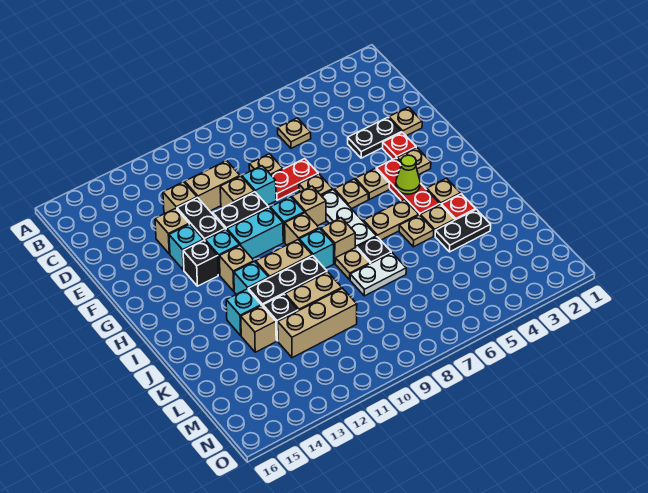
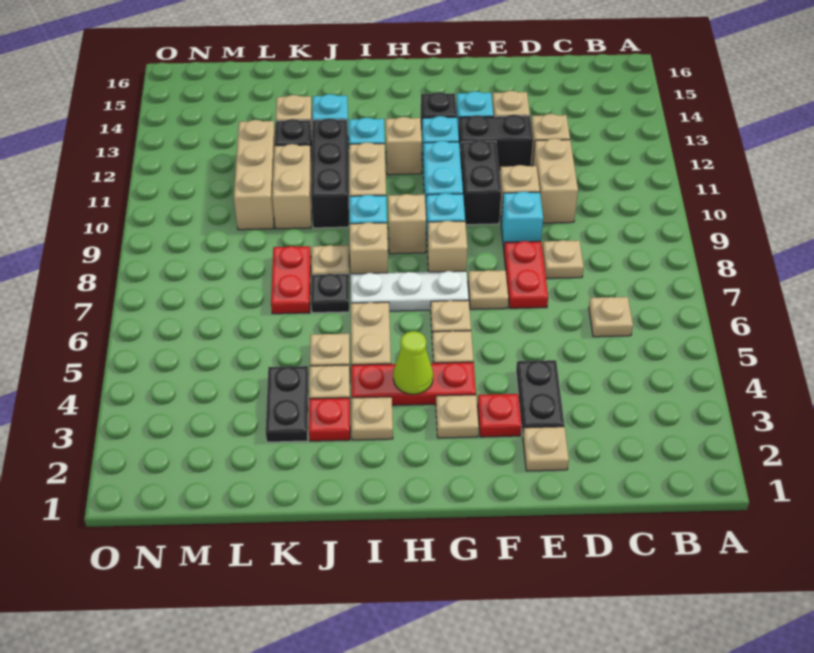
white 1x2 plate [350,253,406,296] -> red 1x2 plate [271,246,311,314]

